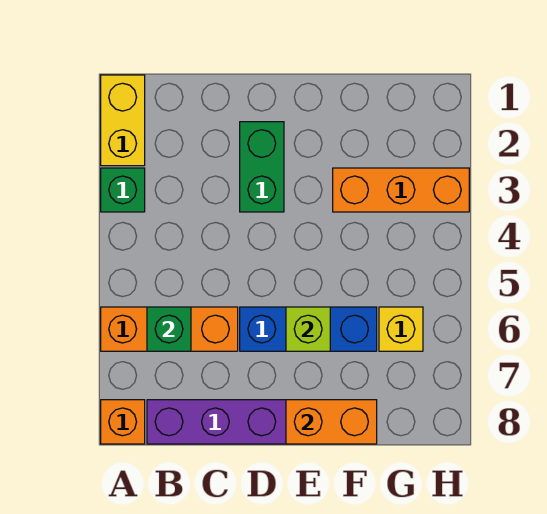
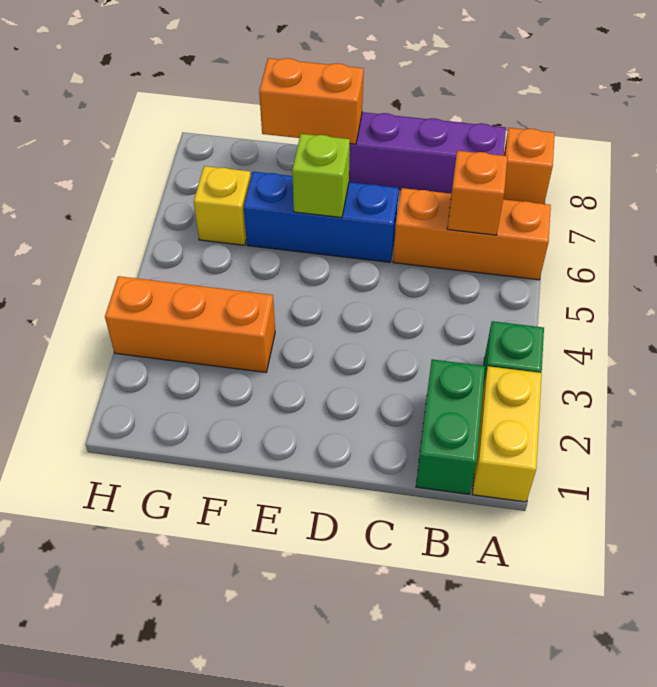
green 1x1 brick [147,307,191,351] -> orange 1x1 brick [447,151,507,235]
green 1x2 brick [240,122,284,212] -> green 1x2 brick moved to [416,359,485,494]

